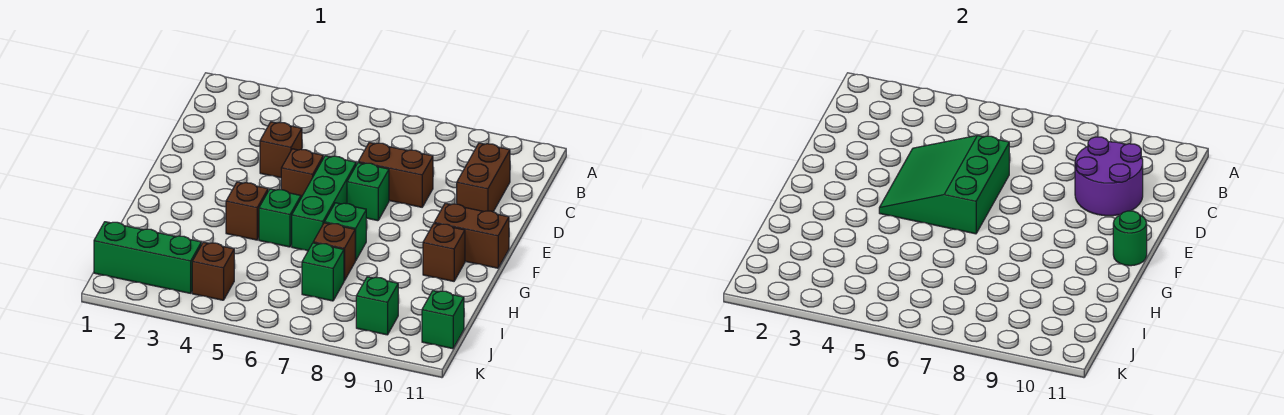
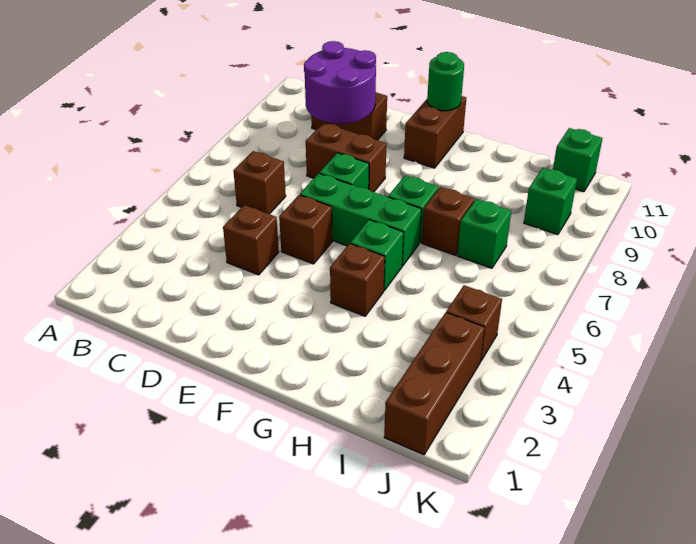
green 3x3 slope [879,135,1009,234] -> none
brown 1x2 brick [358,142,433,207] -> brown 1x2 brick turned to [306,123,387,192]
brown 1x1 brick [423,224,465,281] -> brown 1x1 brick moved to [234,151,286,214]
green 1x3 brick [94,222,201,293] -> brown 1x3 brick [384,313,485,455]

